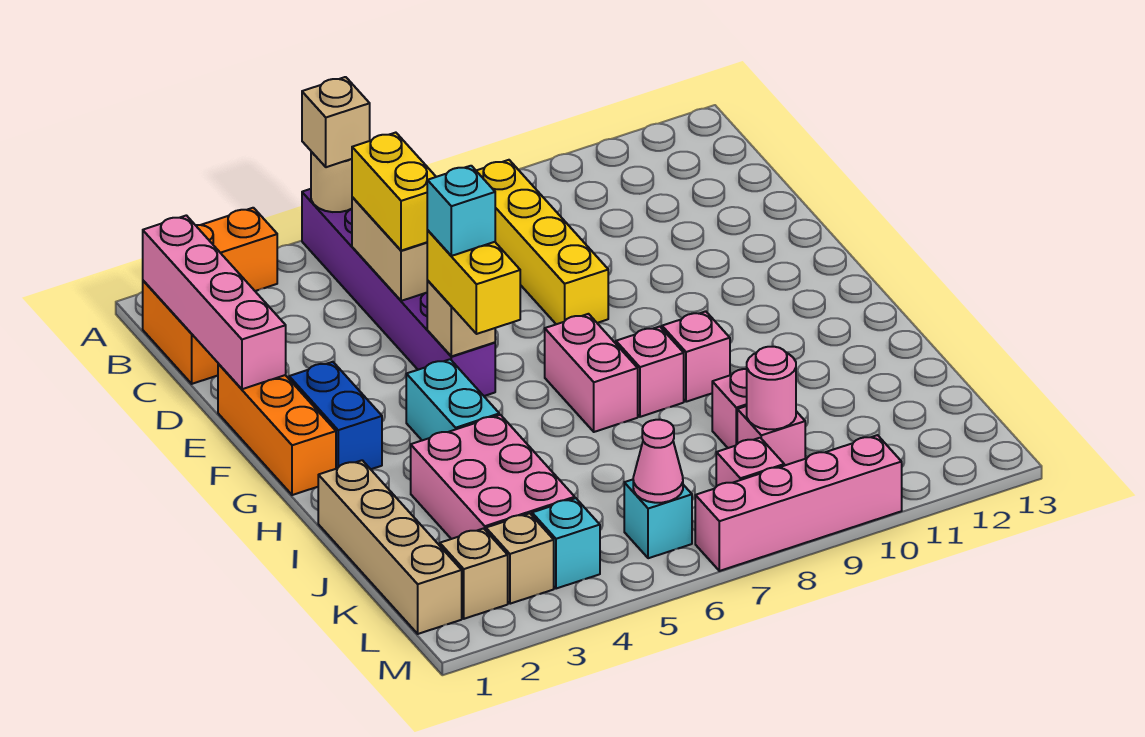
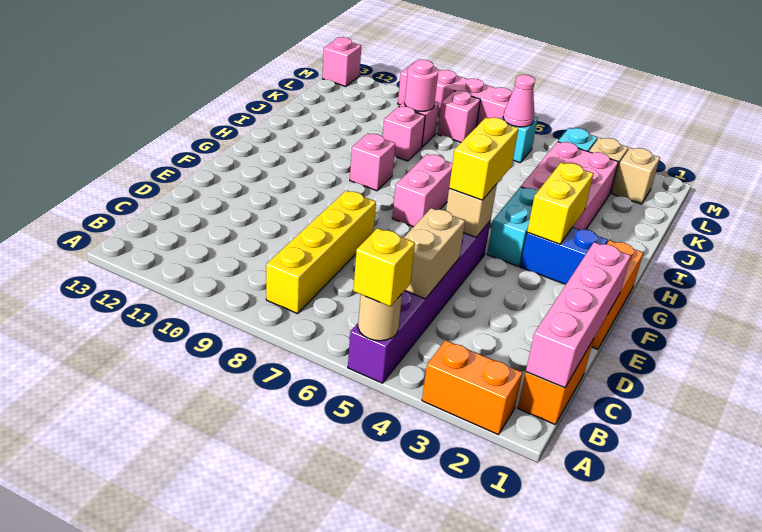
tan 1x1 brick [302,77,370,167] -> yellow 1x1 brick [353,228,415,307]
yellow 1x2 brick [352,133,436,251] -> yellow 1x2 brick moved to [527,163,593,244]
blue 1x2 brick [289,362,382,469] -> blue 1x2 brick turned to [520,227,607,284]
cyan 1x1 brick [427,166,495,256] -> none
pink 1x1 brick [616,327,684,417] -> pink 1x1 brick moved to [322,37,361,87]
tan 1x4 brick [318,460,462,634] -> none

